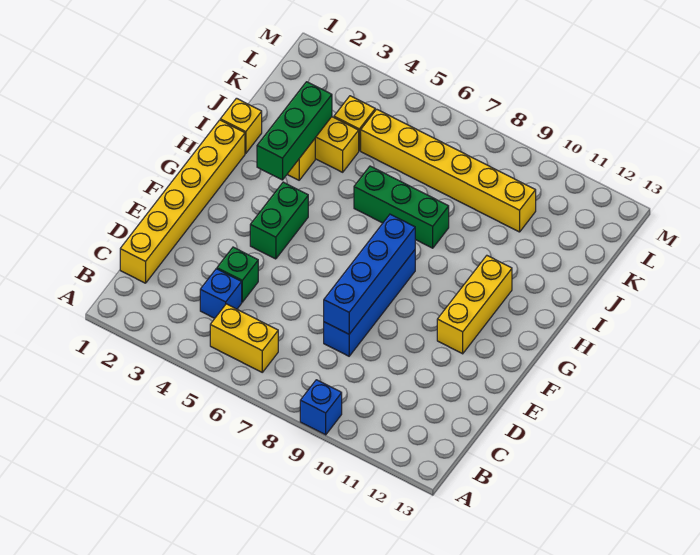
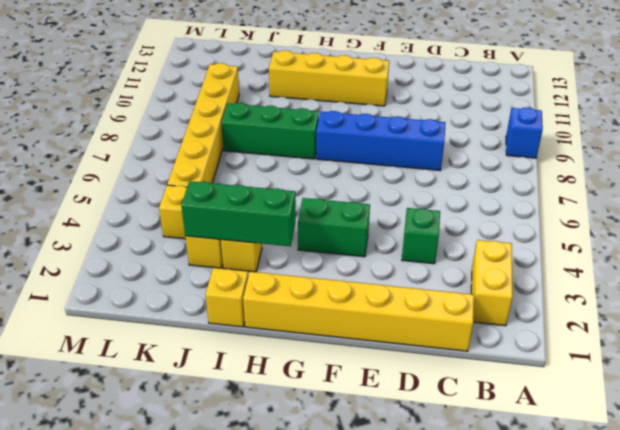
yellow 1x2 brick [210,304,278,372] -> yellow 1x2 brick moved to [471,240,513,326]
blue 1x1 brick [200,269,242,318] -> none
blue 1x4 brick [324,214,415,334] -> none
yellow 1x3 brick [437,256,512,354] -> yellow 1x4 brick [269,51,389,106]
green 1x3 brick [354,166,449,248] -> green 1x3 brick turned to [221,103,319,159]

